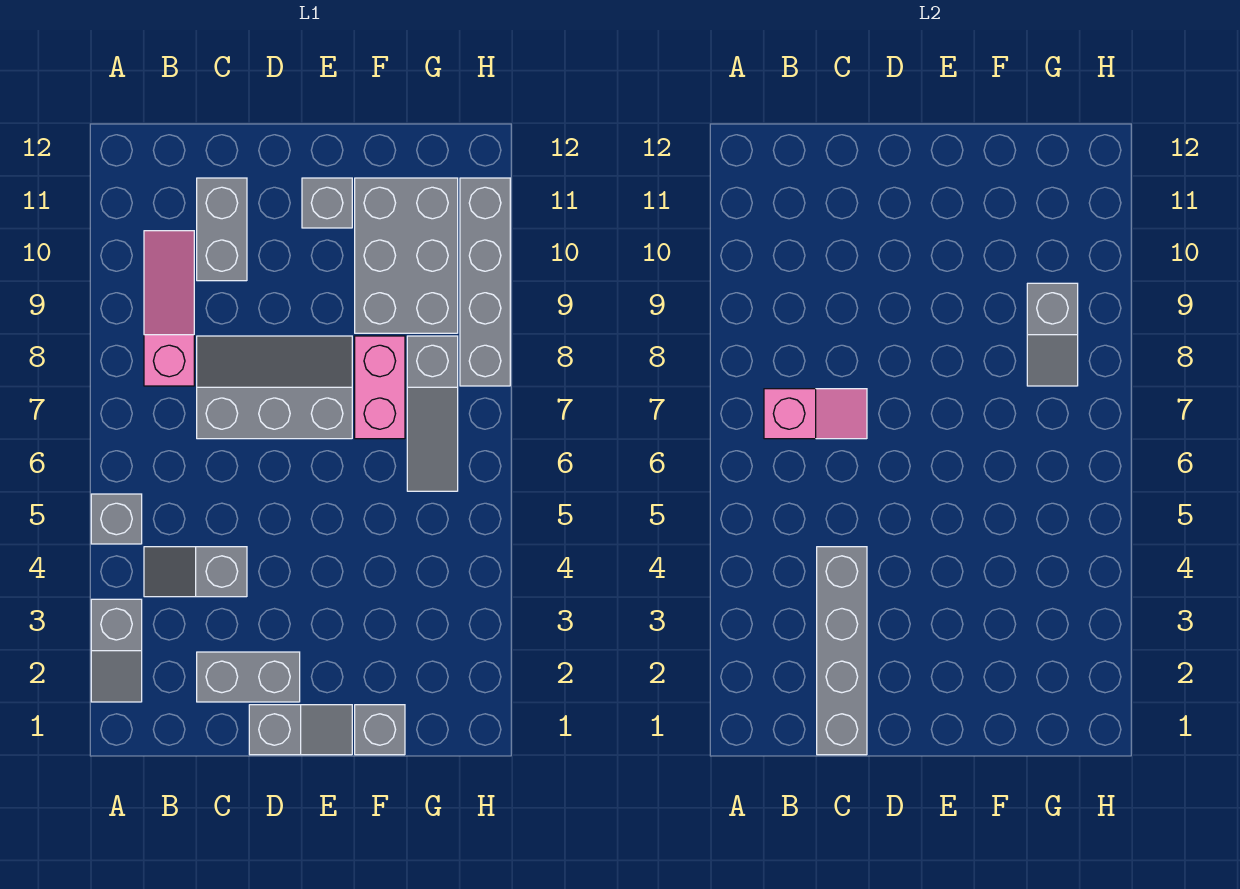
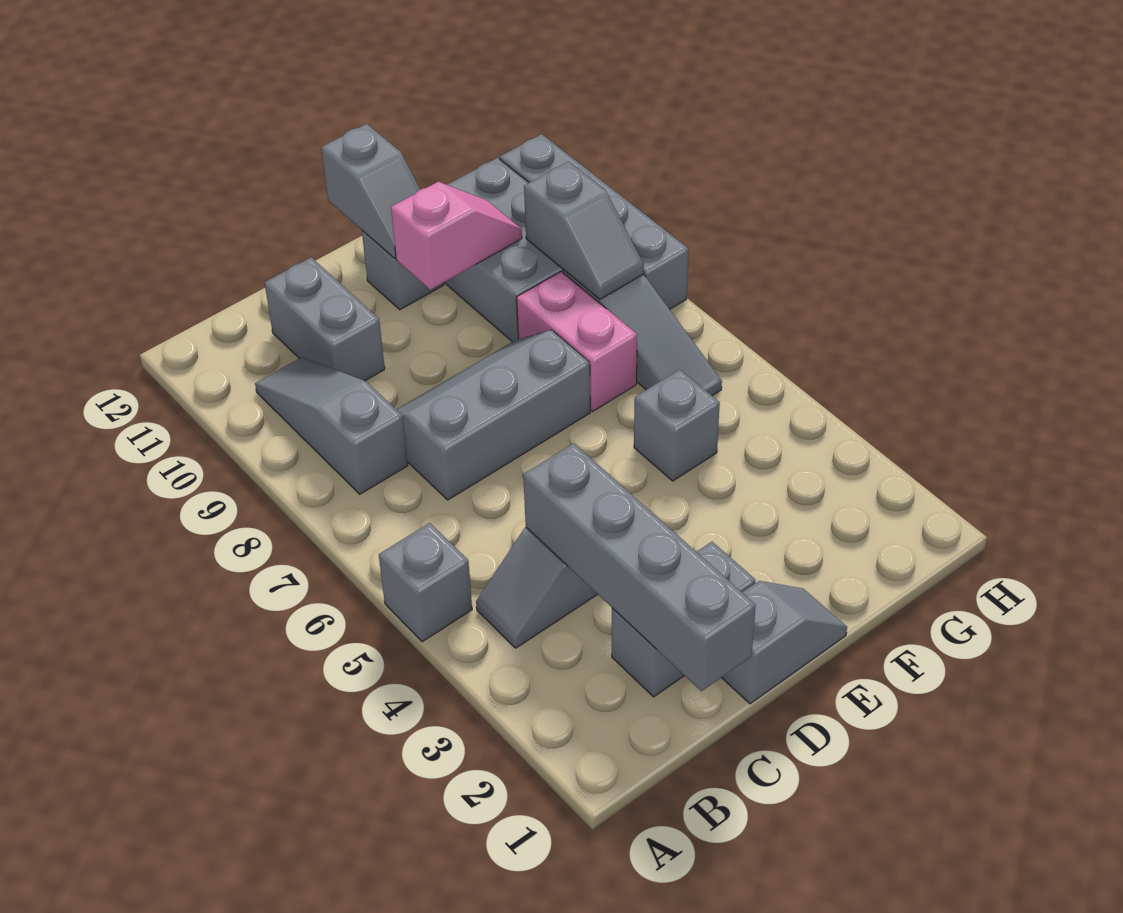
grey 1x2 slope [91,599,142,702] -> grey 1x2 slope moved to [321,124,421,259]
pink 1x2 slope [764,389,867,439] -> pink 1x2 slope moved to [391,182,522,290]
pink 1x3 slope [144,231,194,386] -> grey 1x3 slope [255,357,408,494]
grey 1x1 brick [355,705,405,755] -> grey 1x1 brick moved to [634,369,720,481]

